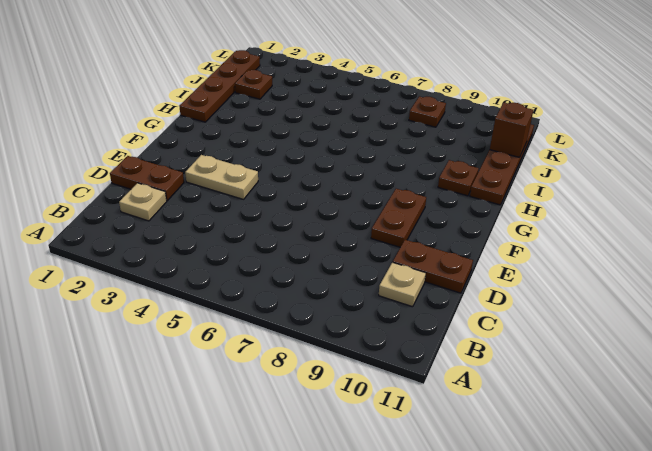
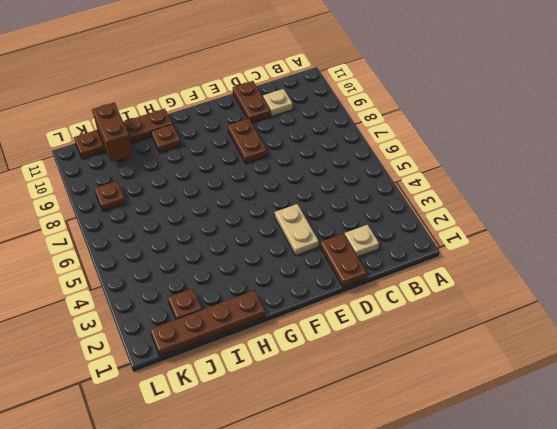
brown 1x2 plate [371,189,426,247] -> brown 1x2 plate turned to [228,118,267,164]
brown 1x1 brick [490,103,533,157] -> brown 1x2 brick [92,102,133,162]

